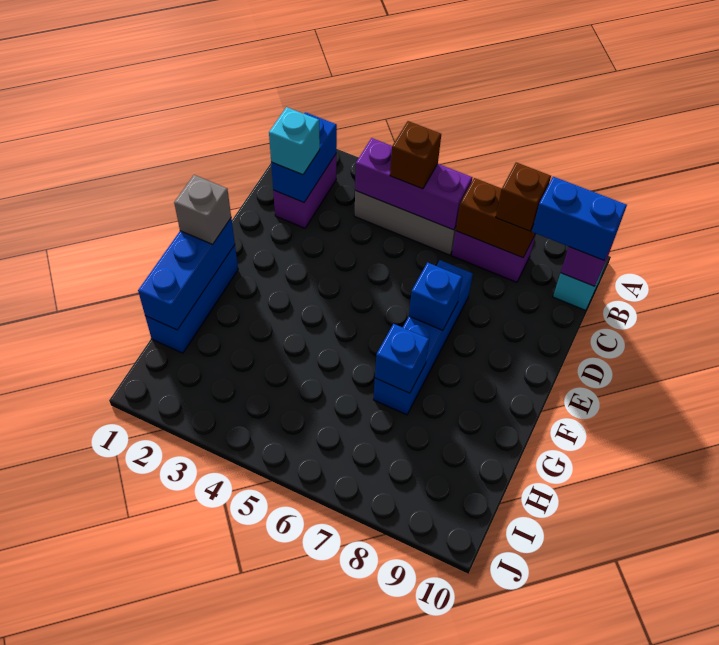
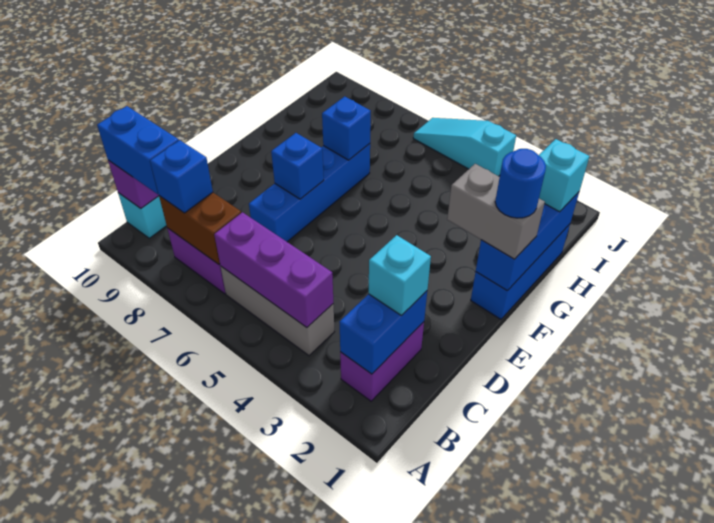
brown 1x1 brick [390,121,441,189] -> none
brown 1x1 brick [496,162,551,231] -> blue 1x1 brick [150,140,213,213]
grey 1x1 brick [174,175,231,244] -> grey 1x2 brick [447,164,545,259]
none -> blue 1x1 round brick [495,149,546,218]
none -> cyan 1x1 brick [539,139,589,212]
none -> cyan 1x3 slope [413,118,516,176]

